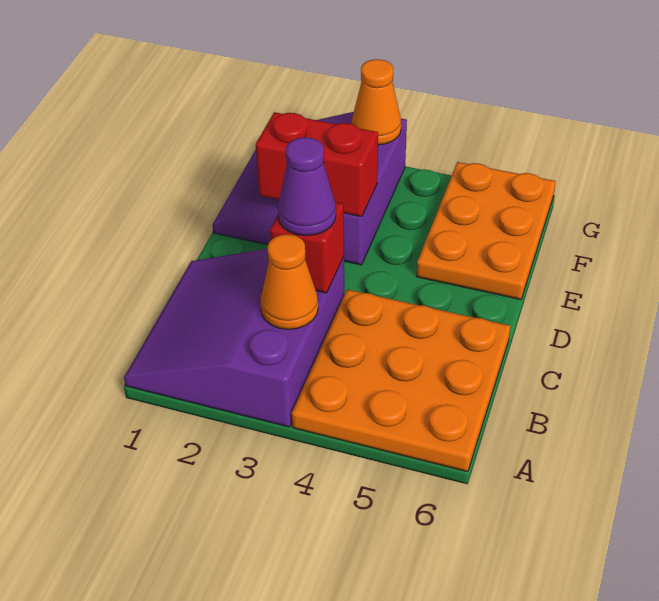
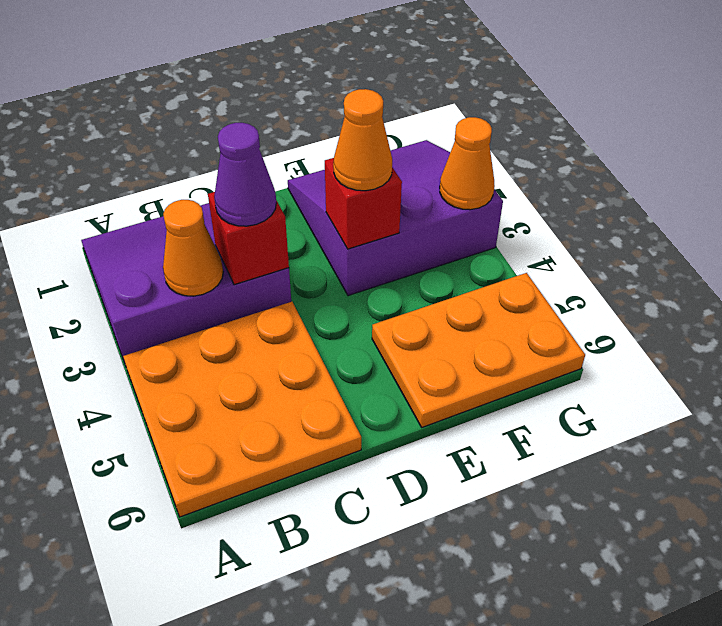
red 1x2 brick [256,112,378,217] -> red 1x1 brick [325,158,402,249]
none -> orange 1x1 cone [333,89,392,191]

